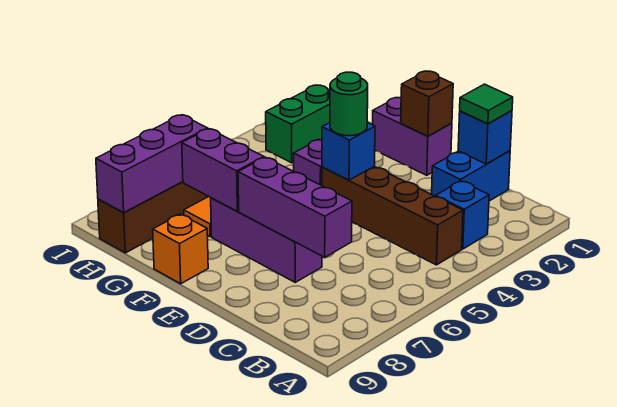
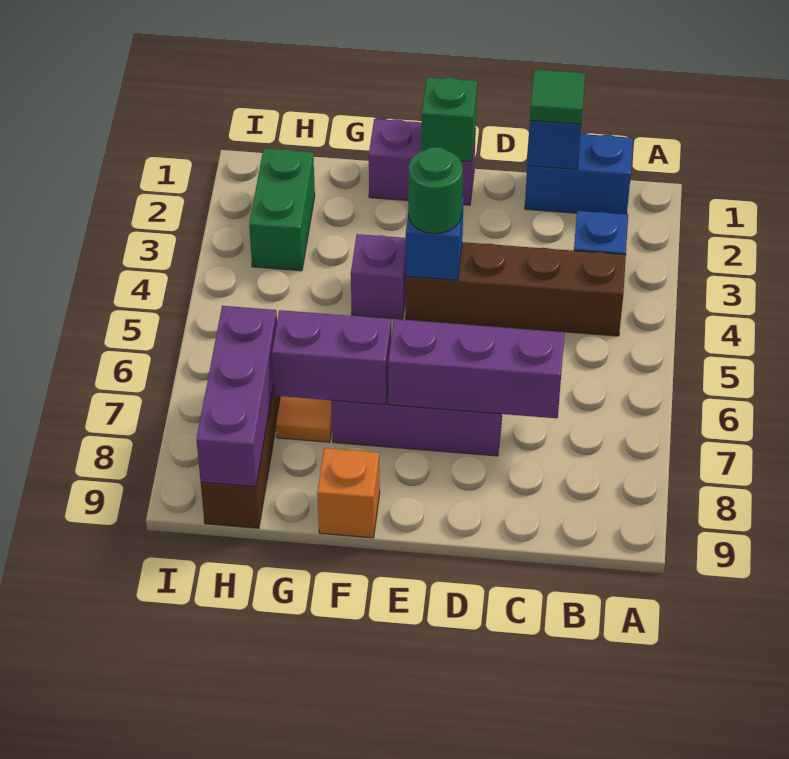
blue 1x2 brick [432,151,510,201] -> blue 1x2 brick turned to [525,134,633,214]
brown 1x1 brick [401,71,453,136] -> green 1x1 brick [421,77,477,162]

